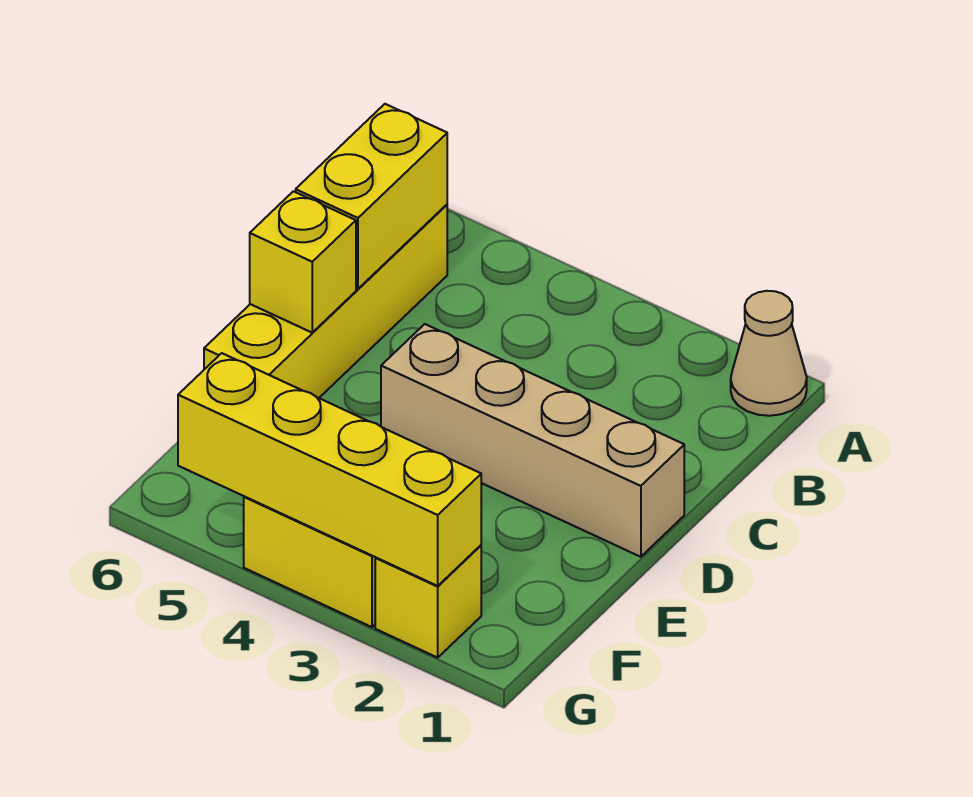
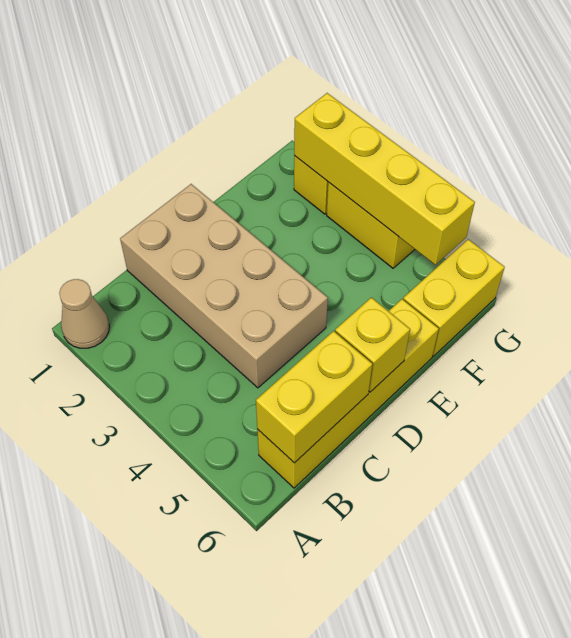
tan 1x4 brick [381,324,684,557] -> tan 2x4 brick [120,184,328,388]
none -> yellow 1x2 brick [403,239,505,356]

